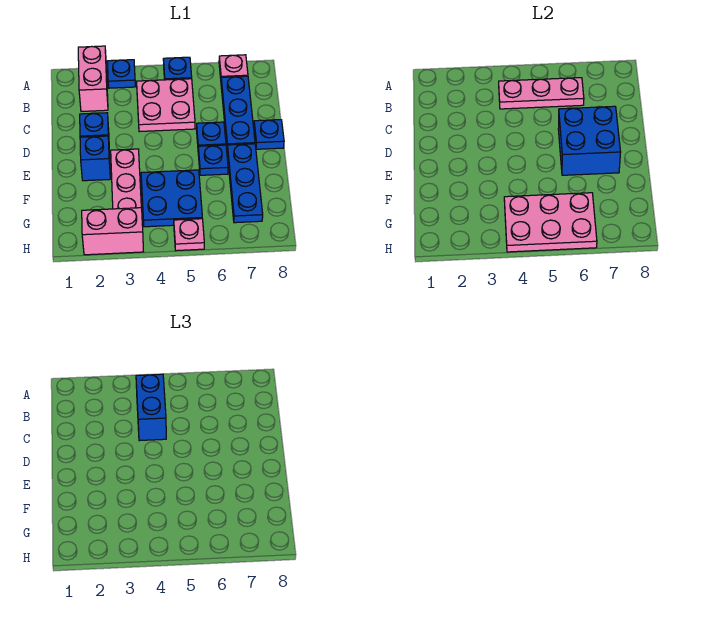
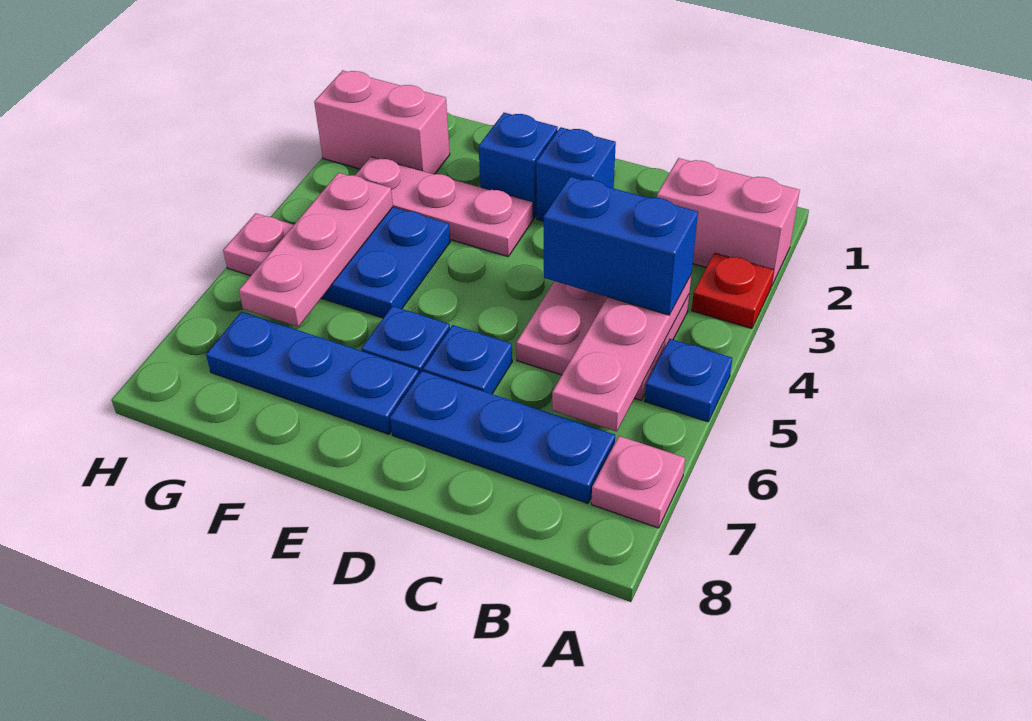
blue 1x1 plate [108,60,135,88] -> red 1x1 plate [692,253,774,329]
blue 2x2 brick [558,106,621,175] -> none
blue 1x1 plate [254,120,284,149] -> none
pink 2x3 plate [504,193,597,252] -> pink 1x3 plate [239,173,393,327]
pink 1x2 brick [82,208,143,255] -> pink 1x2 brick turned to [314,70,450,174]

